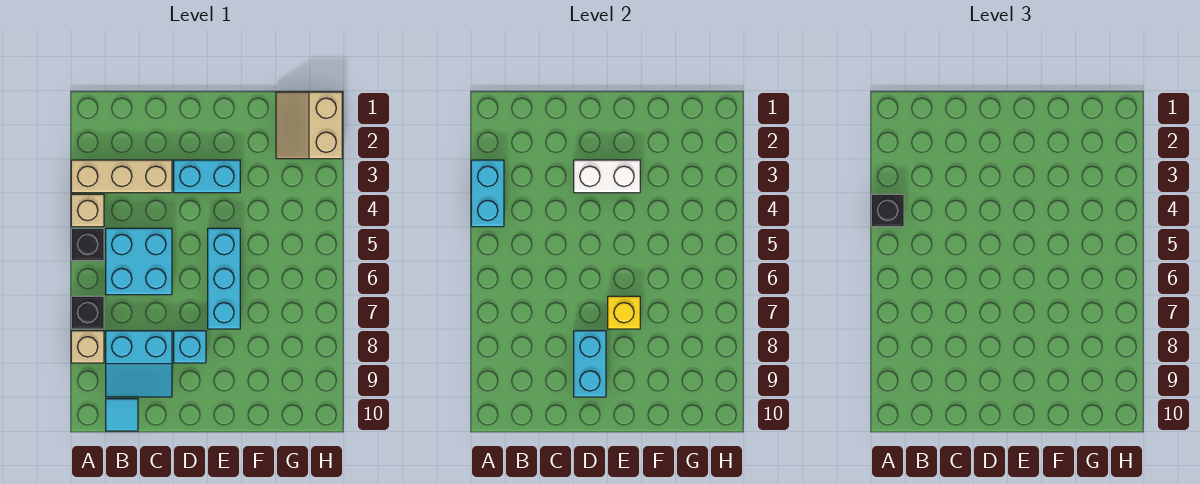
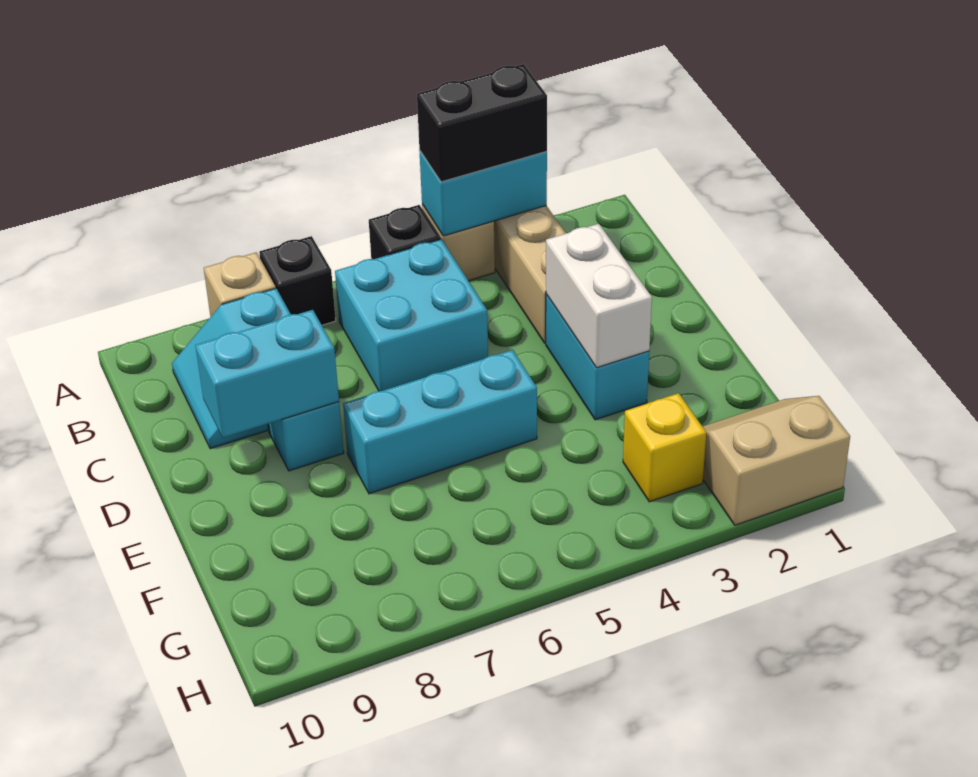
black 1x1 brick [871,194,904,227] -> black 1x2 brick [417,64,547,182]
cyan 1x1 tile [106,399,138,431] -> none
yellow 1x1 brick [608,296,640,329] -> yellow 1x1 brick moved to [623,393,706,502]

